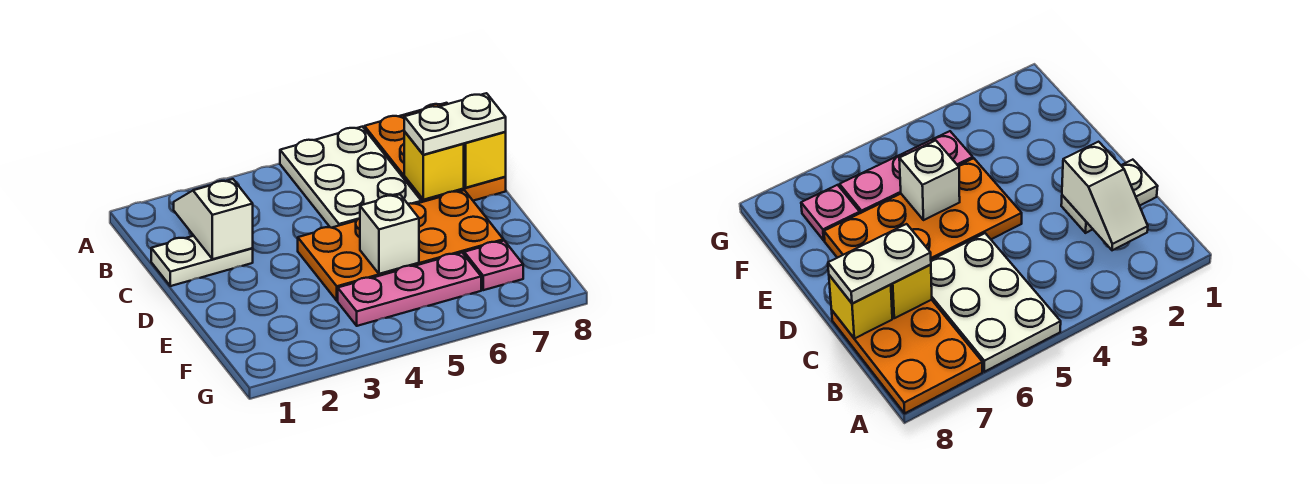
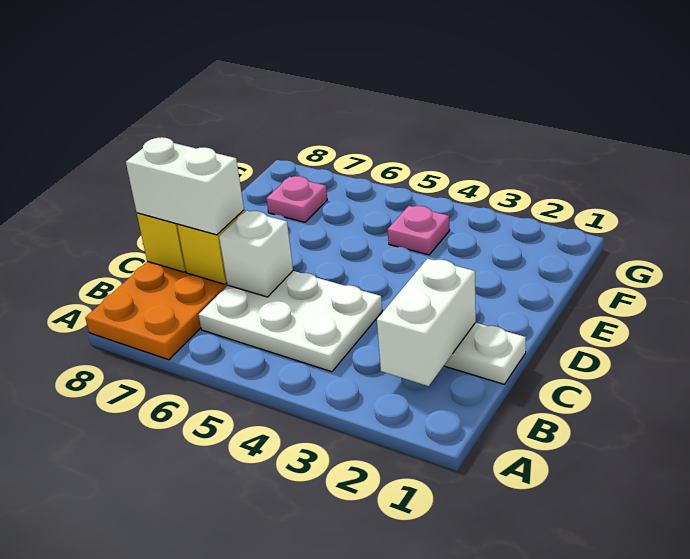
white 2x3 plate [280,127,421,228] -> white 2x3 plate turned to [199,271,382,372]
white 1x2 slope [174,179,253,259] -> white 1x2 brick [377,258,476,386]
white 1x2 plate [404,93,506,155] -> white 1x2 brick [126,137,244,235]
orange 2x4 plate [298,190,503,301] -> none
white 1x1 brick [360,194,419,274] -> white 1x1 brick moved to [219,211,293,297]
pink 1x3 plate [338,253,481,326] -> pink 1x1 plate [388,206,450,255]

